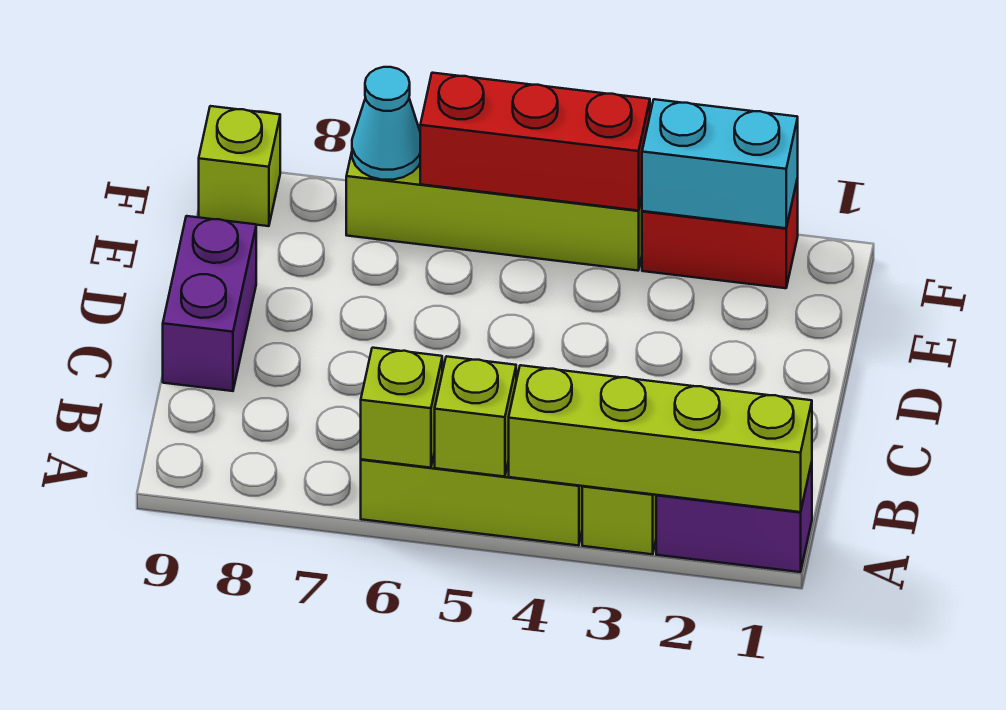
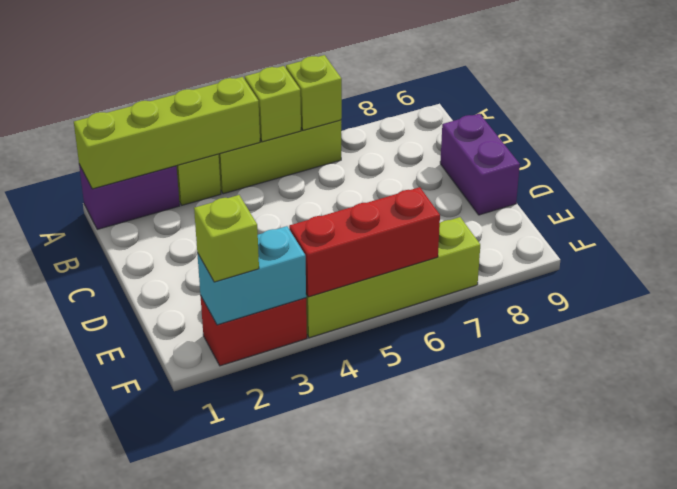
cyan 1x1 cone [352,67,420,180] -> none
lime 1x1 brick [199,106,280,226] -> lime 1x1 brick moved to [194,195,259,282]

